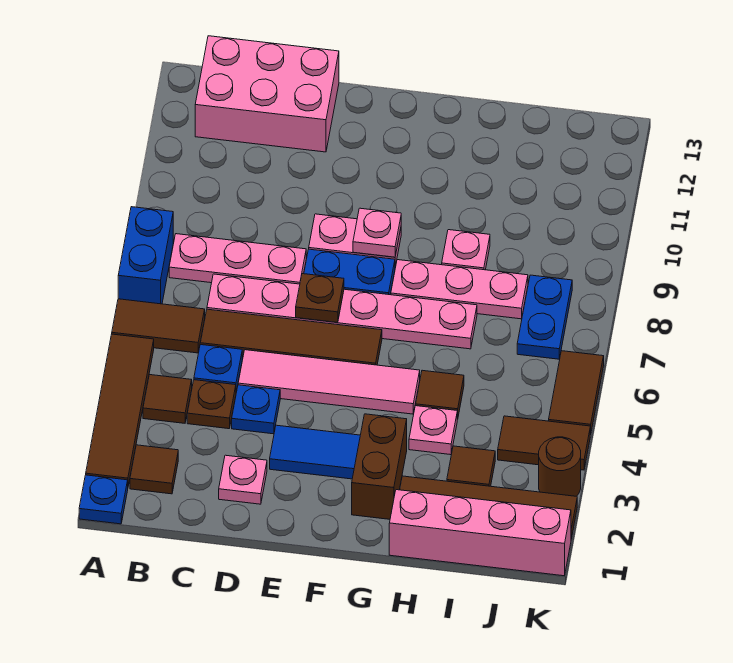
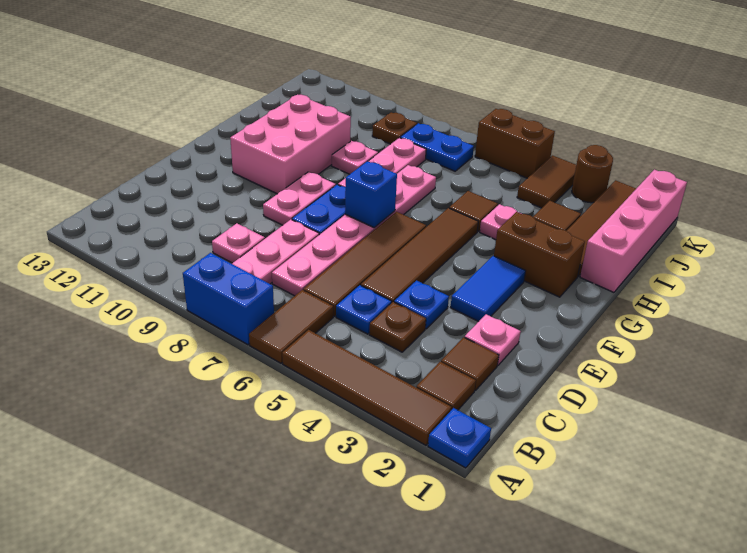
brown 1x1 tile [143,375,192,423] -> brown 1x1 tile moved to [441,337,499,390]
pink 2x3 brick [195,36,339,152] -> pink 2x3 brick moved to [230,95,351,194]
pink 1x4 tile [238,350,420,414] -> brown 1x4 tile [361,208,478,303]
brown 1x1 plate [296,274,344,323] -> brown 1x1 plate moved to [372,112,417,144]
none -> blue 1x1 brick [345,161,397,228]
pink 1x1 plate [353,208,401,257] -> pink 1x1 plate moved to [212,223,265,263]
brown 1x2 tile [549,351,604,435] -> brown 1x2 brick [475,109,555,178]

